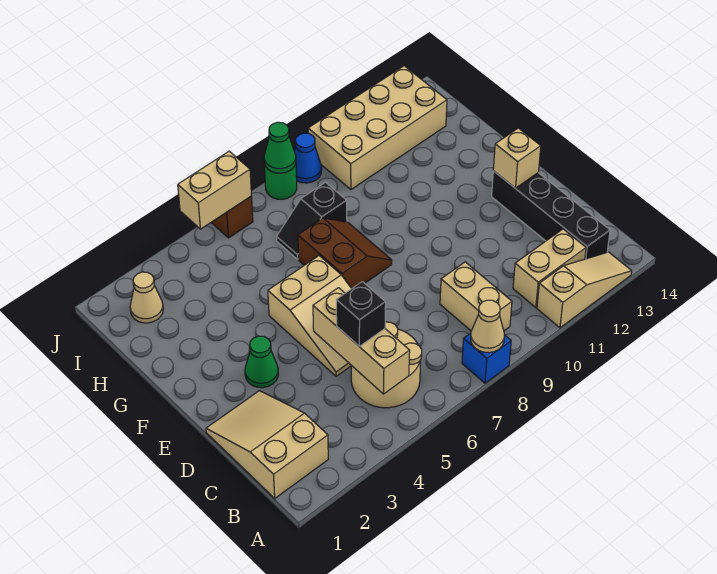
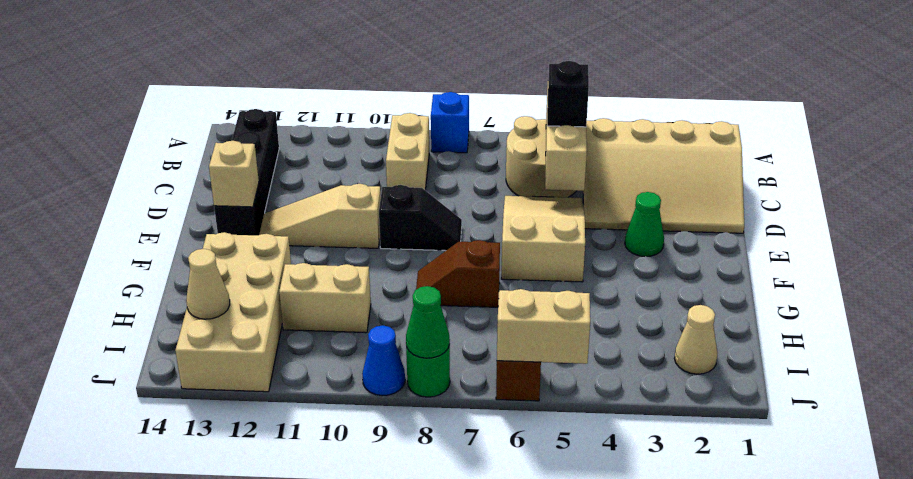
tan 1x1 cone [471,300,504,353] -> tan 1x1 cone moved to [186,249,230,319]
tan 1x3 slope [537,252,632,328] -> tan 1x3 slope moved to [259,184,381,248]
tan 2x3 slope [206,391,328,498] -> tan 3x4 slope [583,118,744,233]
tan 1x2 brick [513,229,586,308] -> tan 1x2 brick moved to [279,263,371,333]
brown 2x2 slope [298,218,392,288] -> brown 1x2 slope [416,240,500,307]
black 1x2 slope [277,182,347,259] -> black 1x2 slope moved to [379,185,462,251]
tan 2x4 brick [308,66,447,190] -> tan 2x4 brick turned to [175,232,291,392]

